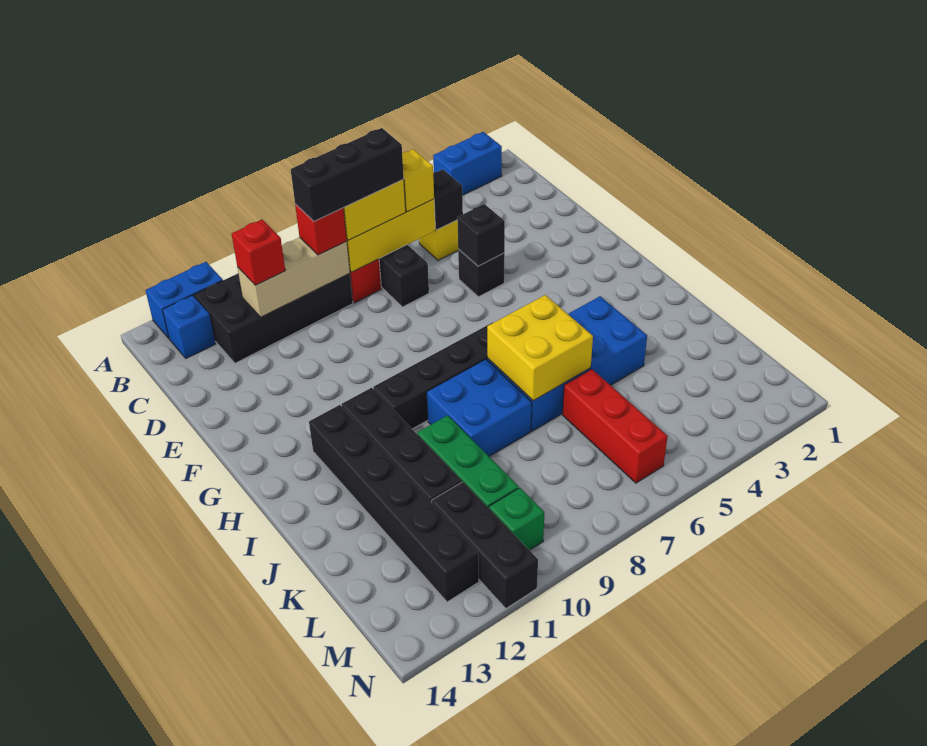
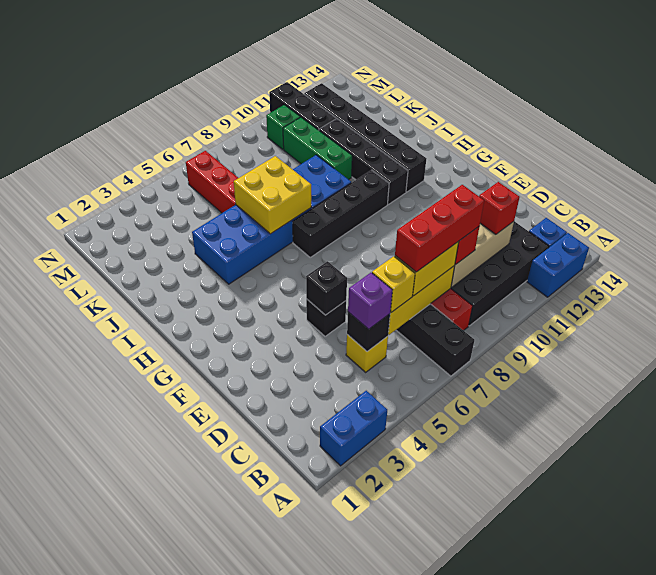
none -> purple 1x1 brick [348,273,392,329]
black 1x3 brick [291,128,404,221] -> red 1x3 brick [395,185,484,272]

